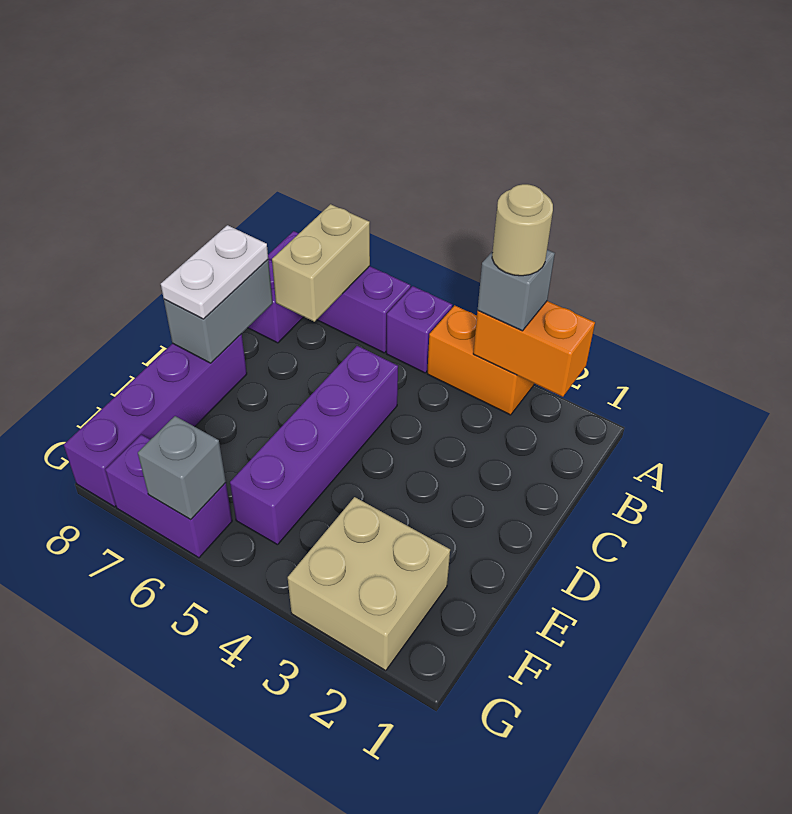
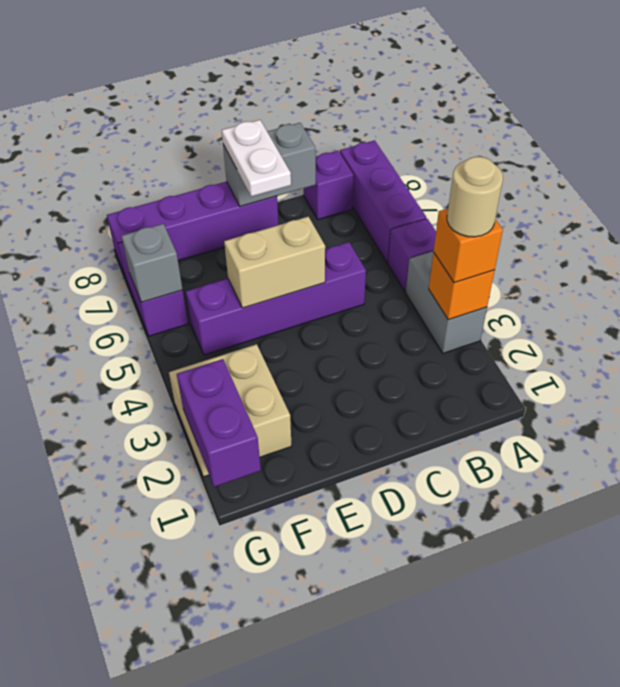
orange 1x2 brick [473,301,595,397] -> orange 1x1 brick [429,252,495,320]
orange 1x2 brick [427,305,534,415] -> grey 1x2 brick [406,252,487,353]
grey 1x1 brick [478,250,555,331] -> orange 1x1 brick [433,209,503,283]
tan 1x2 brick [272,204,370,322] -> tan 1x2 brick moved to [224,217,325,308]
white 1x2 plate [161,225,268,319] -> white 1x2 plate turned to [222,120,291,197]
none -> purple 1x2 brick [177,359,261,487]

